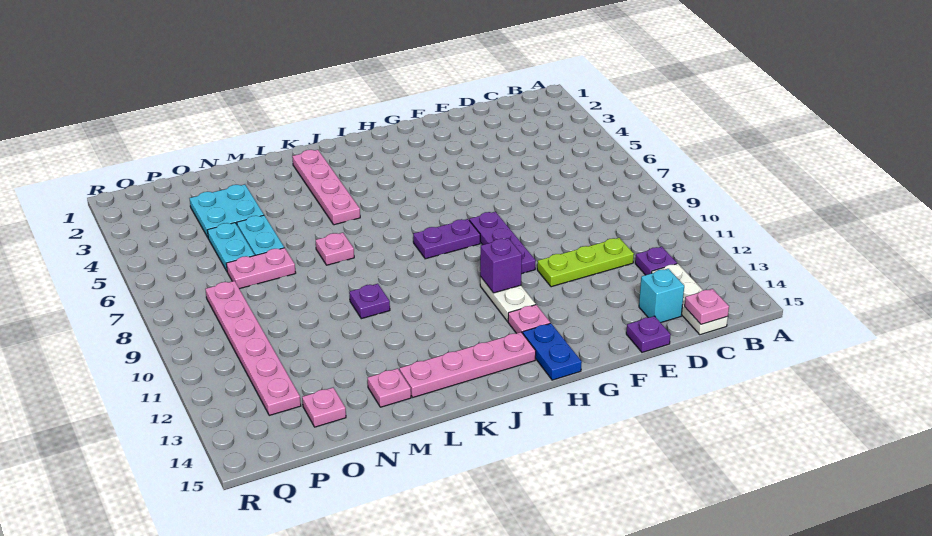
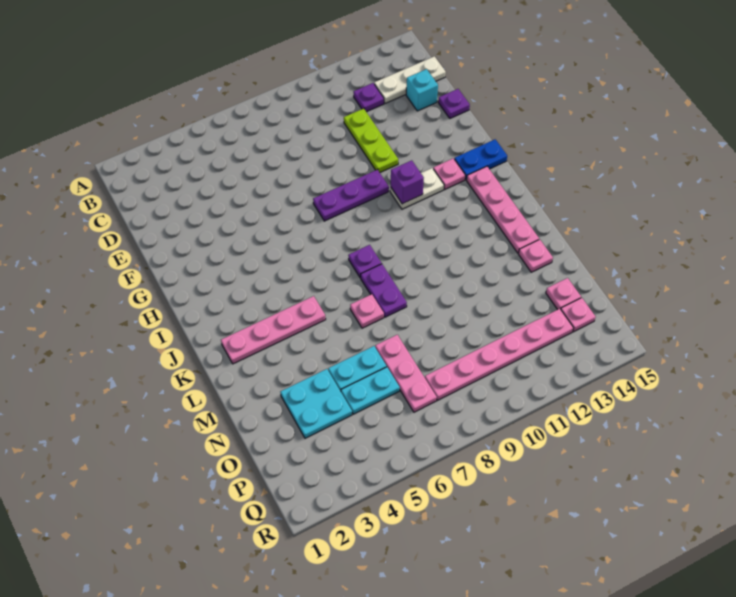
pink 1x1 plate [685,289,729,324] -> pink 1x1 plate moved to [561,298,596,332]
purple 1x2 plate [413,219,480,259] -> purple 1x2 plate moved to [361,264,407,317]
purple 1x1 plate [349,284,390,319] -> purple 1x1 plate moved to [348,245,382,278]
pink 1x2 plate [226,248,296,289] -> pink 1x3 plate [375,335,437,412]

